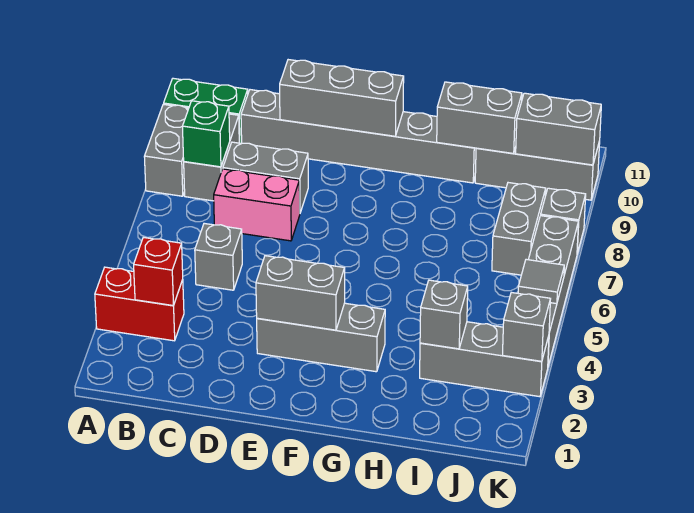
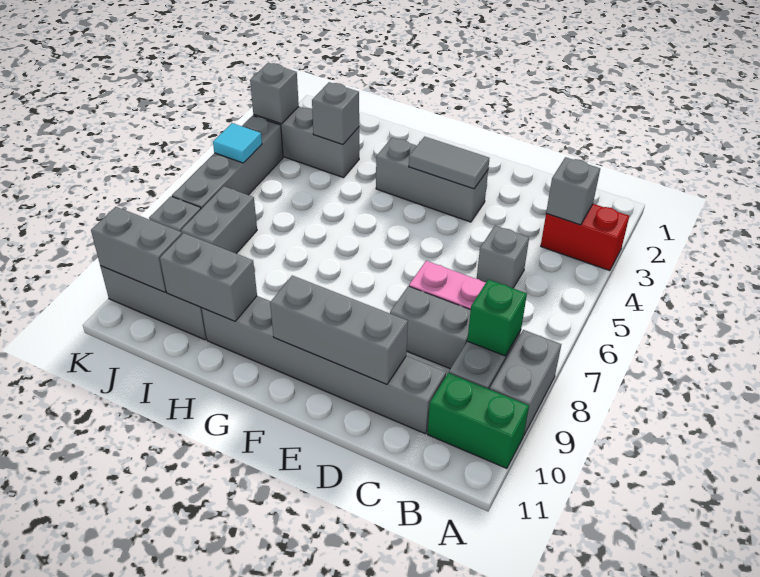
red 1x1 brick [134,237,183,306] -> grey 1x1 brick [546,157,600,225]
grey 1x2 brick [256,256,345,330] -> grey 1x2 tile [409,137,490,189]
grey 1x1 tile [518,259,564,304] -> cyan 1x1 tile [213,123,262,163]

